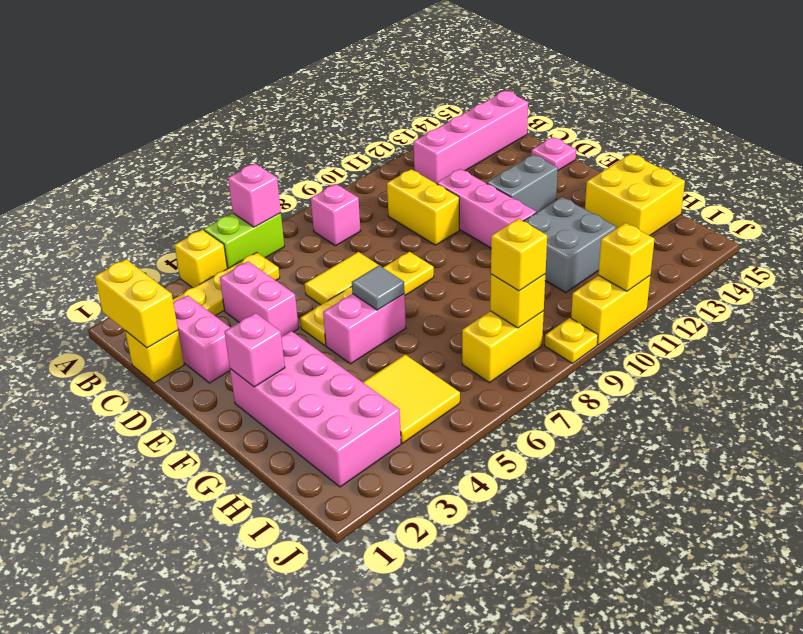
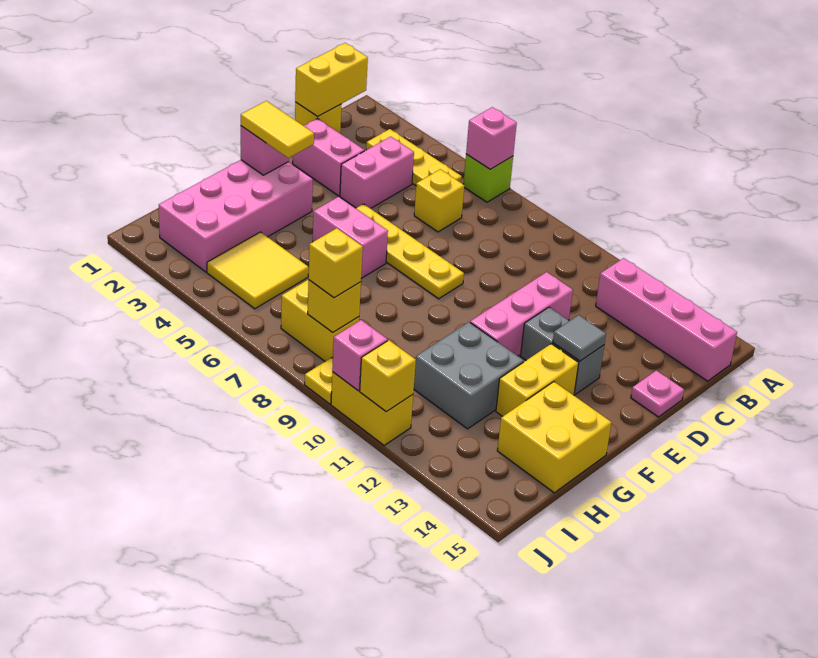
yellow 1x1 brick [175,230,227,288] -> yellow 1x1 brick moved to [414,169,464,232]
lime 1x2 brick [204,213,284,269] -> lime 1x1 brick [463,154,513,202]
pink 1x1 brick [311,184,360,246] -> pink 1x1 brick moved to [332,320,388,391]
pink 1x2 brick [173,296,230,383] -> pink 1x2 brick turned to [293,118,364,196]
yellow 1x2 brick [387,169,459,245] -> yellow 1x2 brick moved to [496,344,579,416]
yellow 1x2 tile [305,252,380,305] -> yellow 1x2 tile moved to [241,101,314,158]
grey 1x1 tile [352,266,405,310] -> grey 1x1 tile moved to [553,315,606,361]

